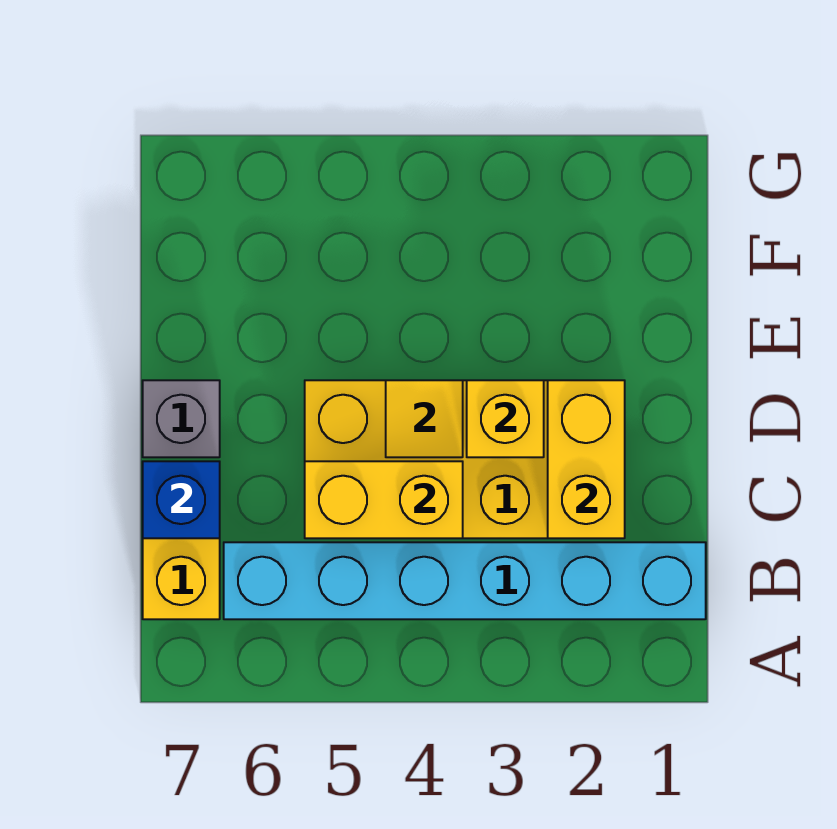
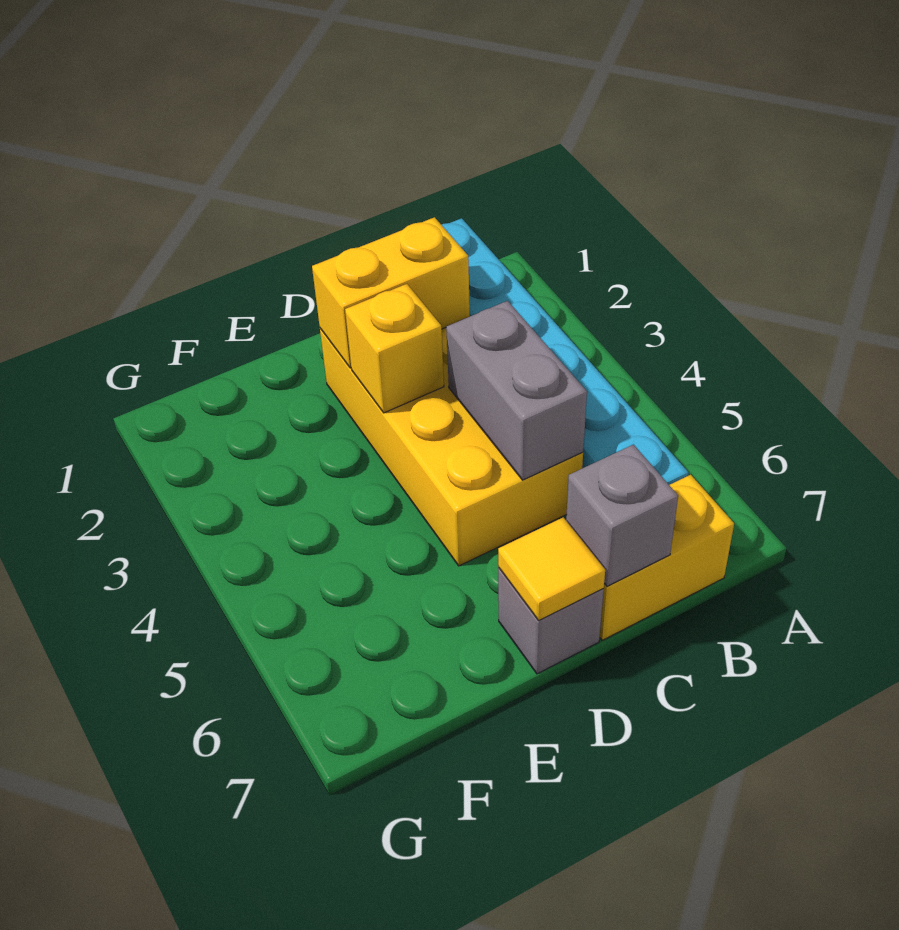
yellow 1x2 brick [305,461,463,538] -> grey 1x2 brick [446,301,587,480]
blue 1x1 brick [143,461,220,538] -> grey 1x1 brick [566,445,678,586]
yellow 1x1 tile [386,380,463,457] -> yellow 1x1 tile moved to [498,518,605,620]

